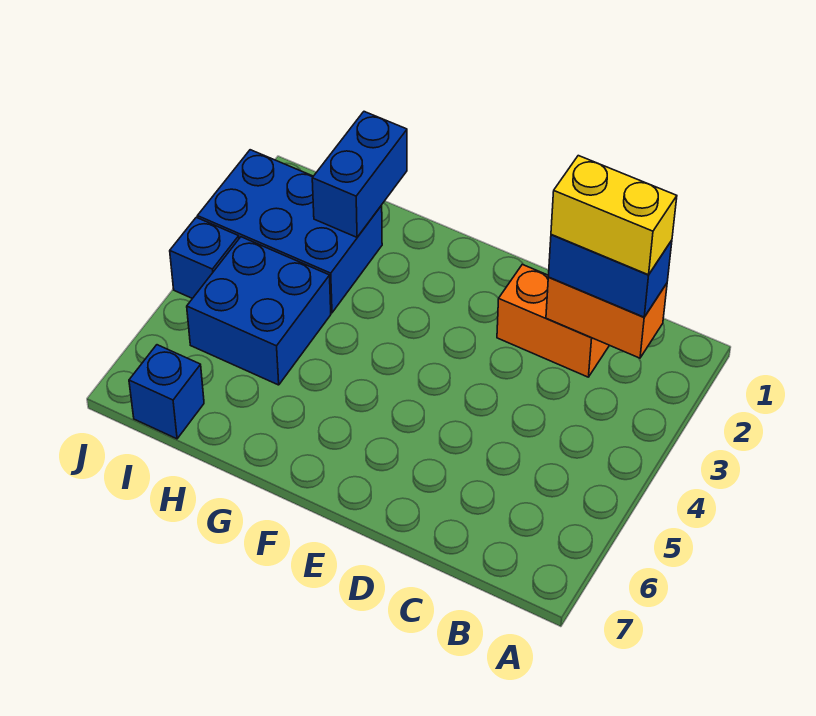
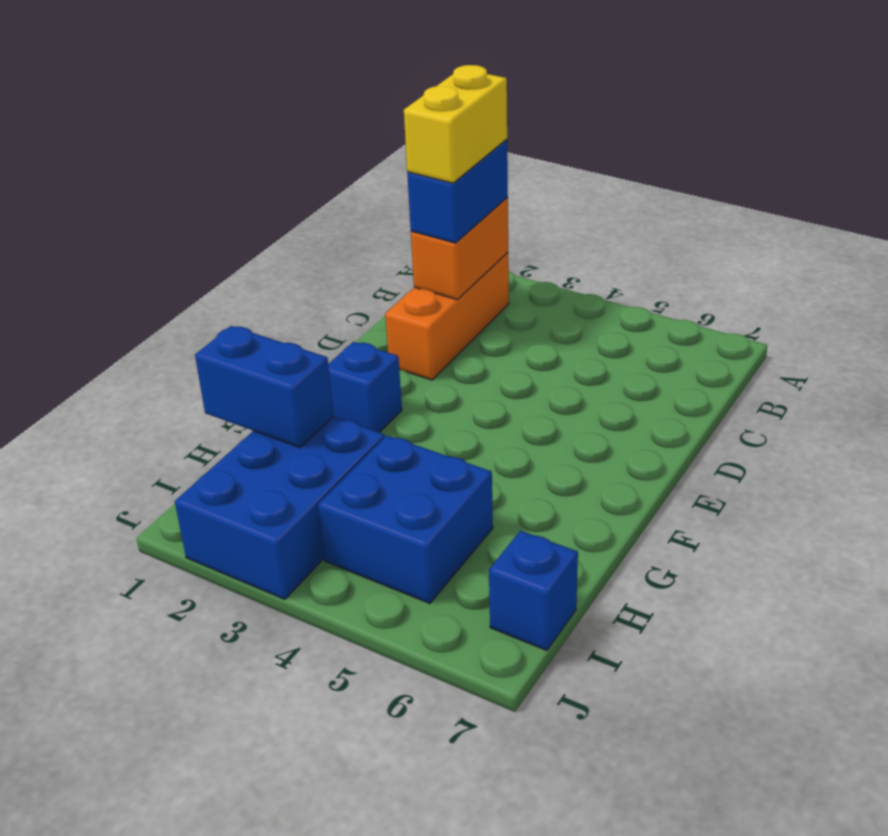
orange 1x2 brick [497,264,609,377] -> orange 1x3 brick [385,253,509,380]
blue 1x1 brick [170,217,239,298] -> blue 1x1 brick moved to [328,342,402,433]

